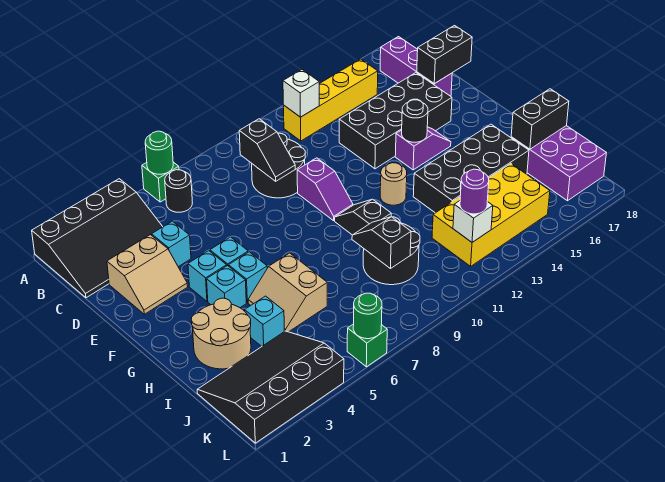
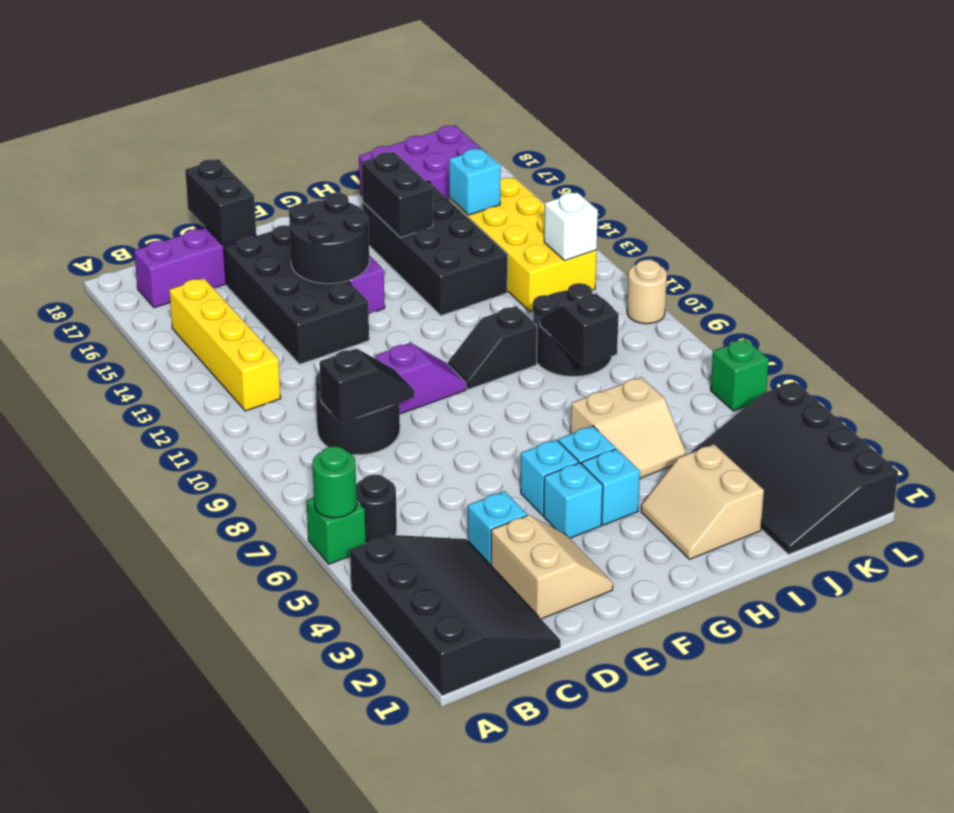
white 1x1 brick [283,70,319,117] -> none
black 1x1 round brick [402,100,428,142] -> black 2x2 round brick [289,193,369,284]
tan 1x1 round brick [380,163,407,205] -> tan 1x1 round brick moved to [627,260,667,324]
tan 2x2 round brick [191,298,251,369] -> tan 2x2 slope [641,444,764,559]
cyan 1x1 brick [245,296,284,347] -> cyan 1x1 brick moved to [449,149,501,215]
black 1x2 slope [352,217,411,269] -> black 1x2 slope turned to [540,293,619,366]
black 1x2 brick [511,89,569,149] -> black 1x2 brick moved to [362,152,433,238]
purple 1x1 round brick [460,169,489,214] -> none
green 1x1 round brick [353,293,382,339] -> none

